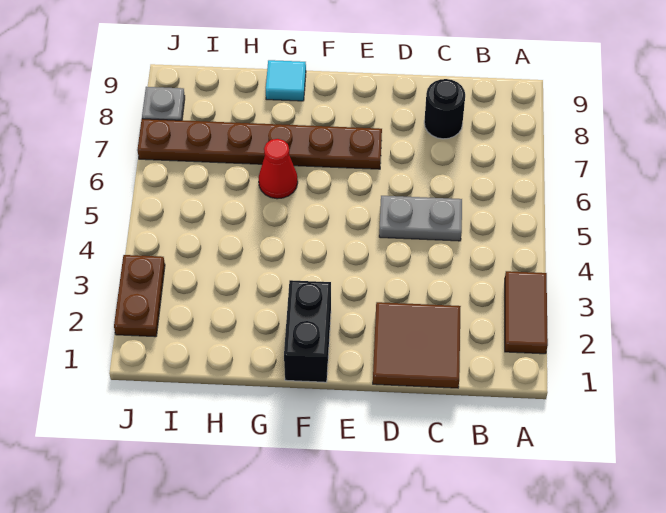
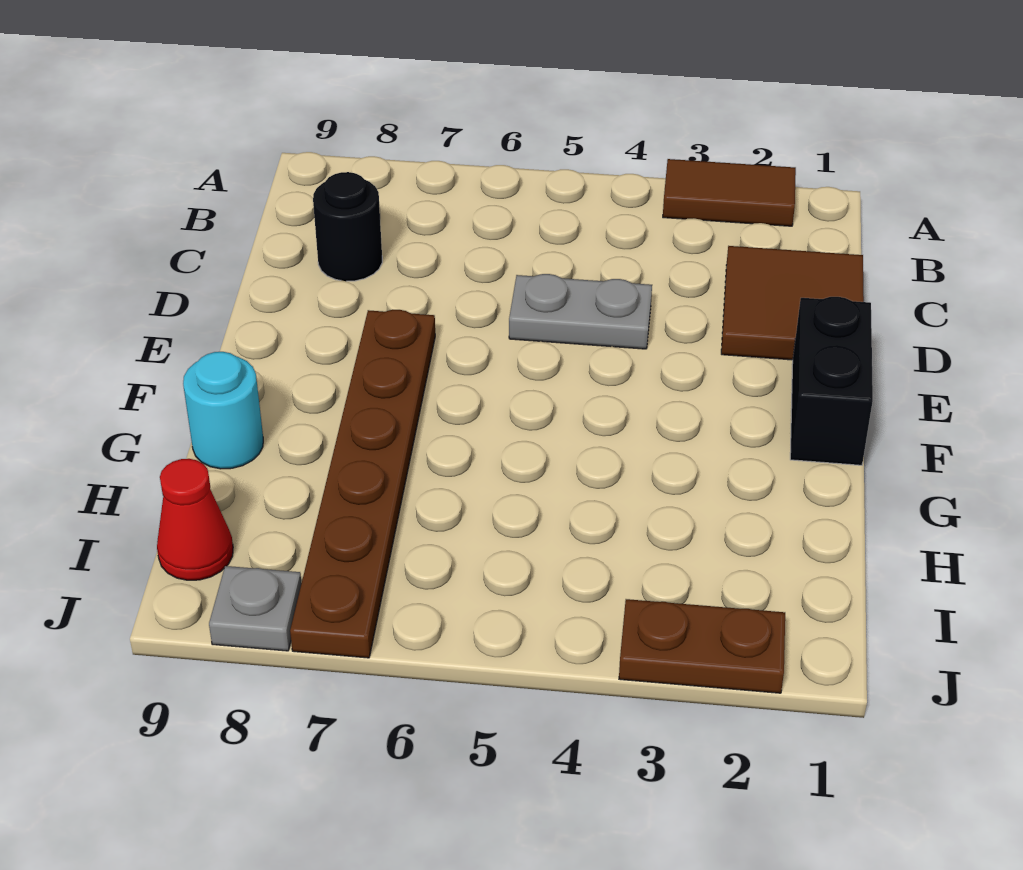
grey 1x2 plate [379,196,462,241] -> grey 1x2 plate turned to [509,274,652,349]
black 1x2 brick [284,280,331,382] -> black 1x2 brick turned to [790,297,873,465]
red 1x1 cone [258,139,298,199] -> red 1x1 cone moved to [157,459,233,580]
cyan 1x1 tile [266,60,306,101] -> cyan 1x1 round brick [183,352,263,469]

